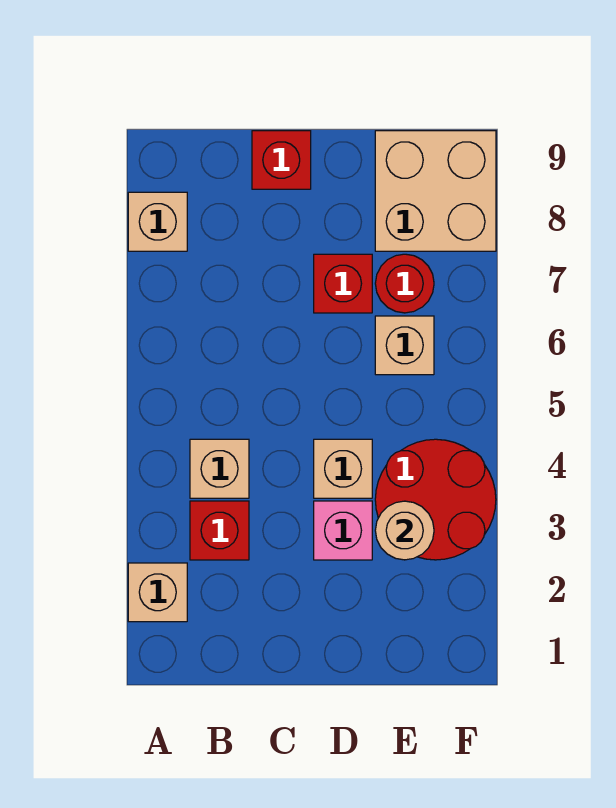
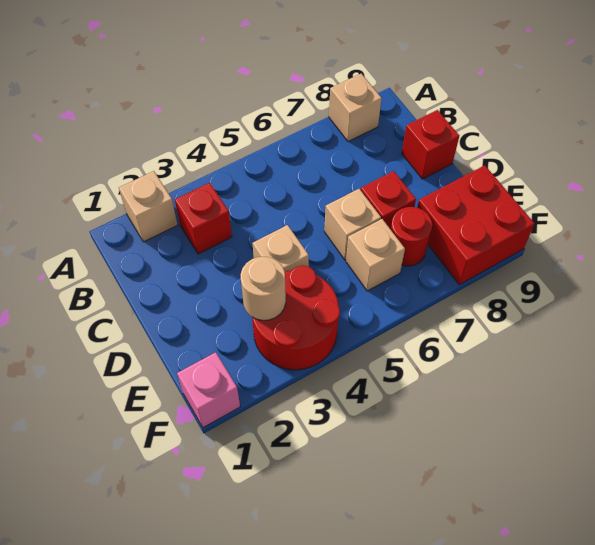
tan 1x1 brick [190,439,249,498] -> tan 1x1 brick moved to [324,189,381,260]
pink 1x1 brick [314,501,372,560] -> pink 1x1 brick moved to [177,352,240,428]
tan 2x2 brick [375,131,496,251] -> red 2x2 brick [417,165,535,285]

